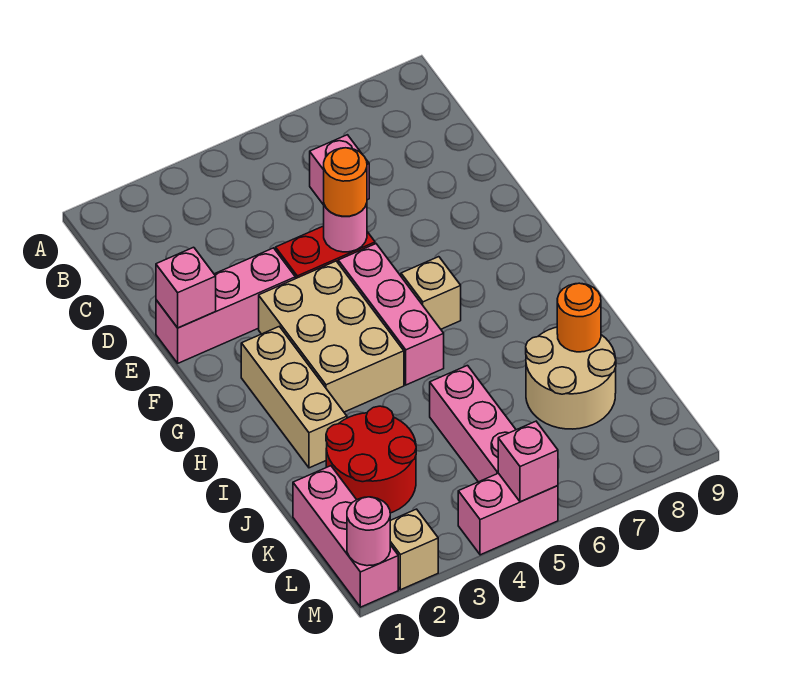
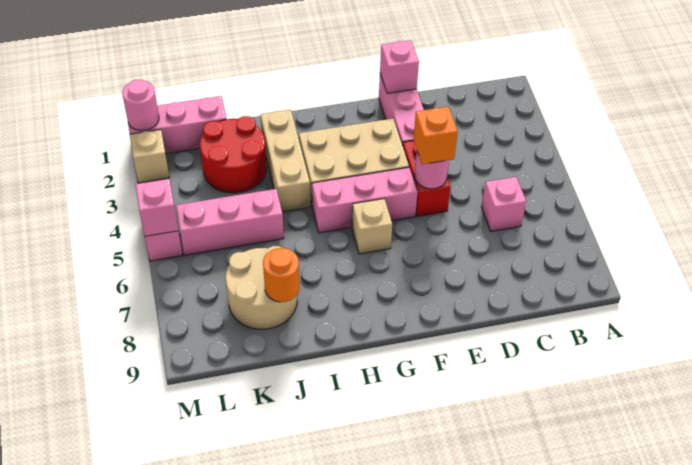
orange 1x1 round brick [324,148,367,216] -> orange 1x1 brick [413,107,458,164]
tan 1x3 brick [241,326,347,468] -> tan 1x3 brick turned to [261,110,310,212]

